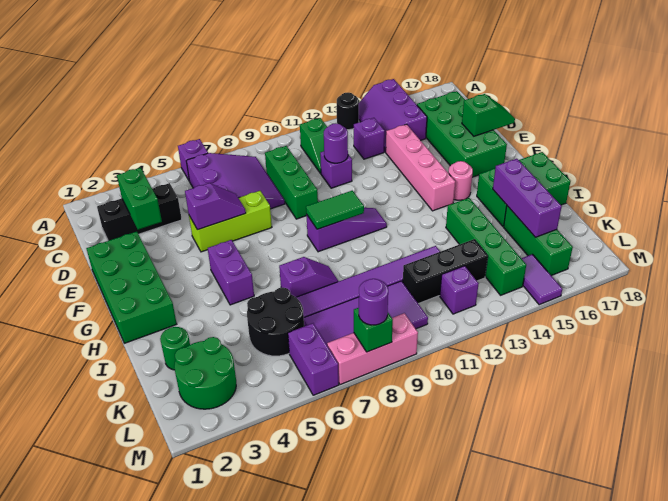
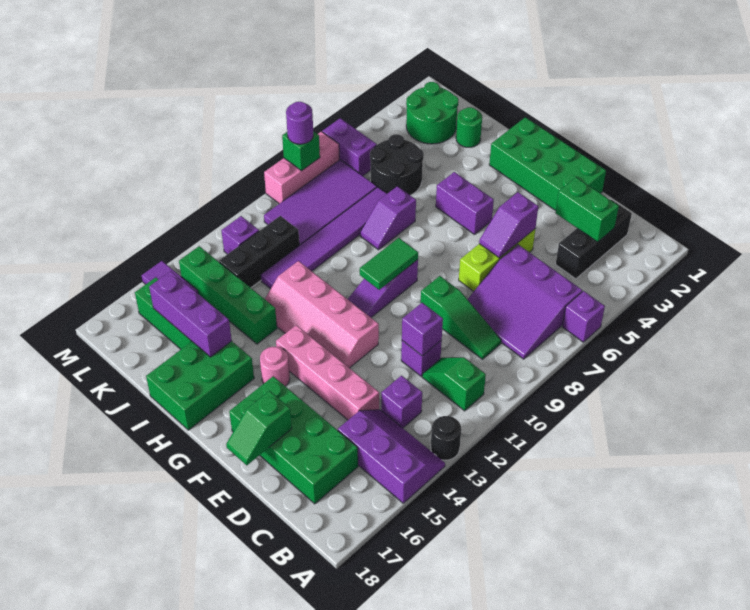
green 1x3 brick [265,146,318,219] -> green 1x3 slope [421,276,501,359]
purple 1x1 round brick [324,123,348,163] -> purple 1x1 brick [402,303,443,356]
none -> pink 2x4 slope [265,261,379,368]

